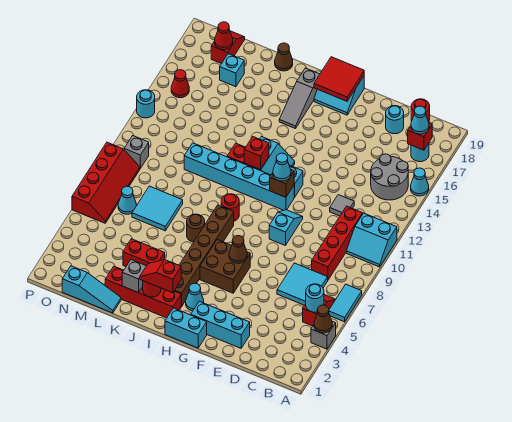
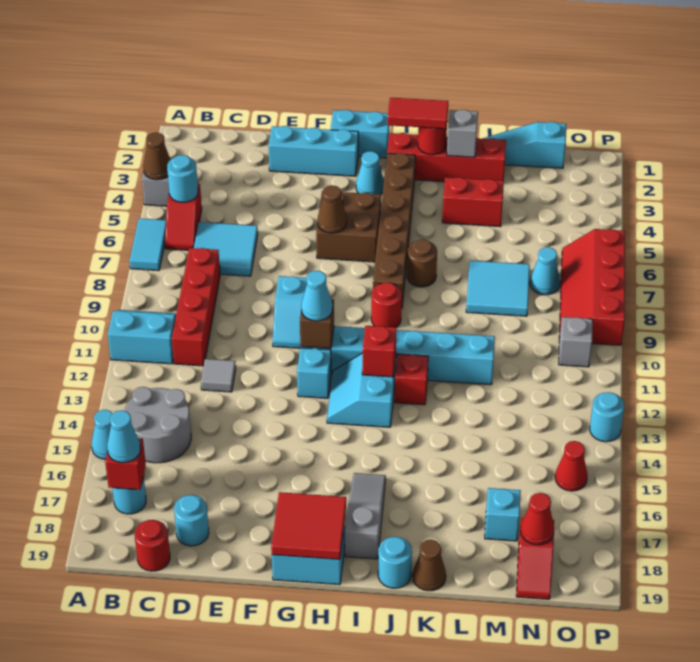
red 1x2 slope [140,260,181,293] -> red 1x2 tile [388,98,448,129]
none -> cyan 1x1 round brick [378,537,412,588]

